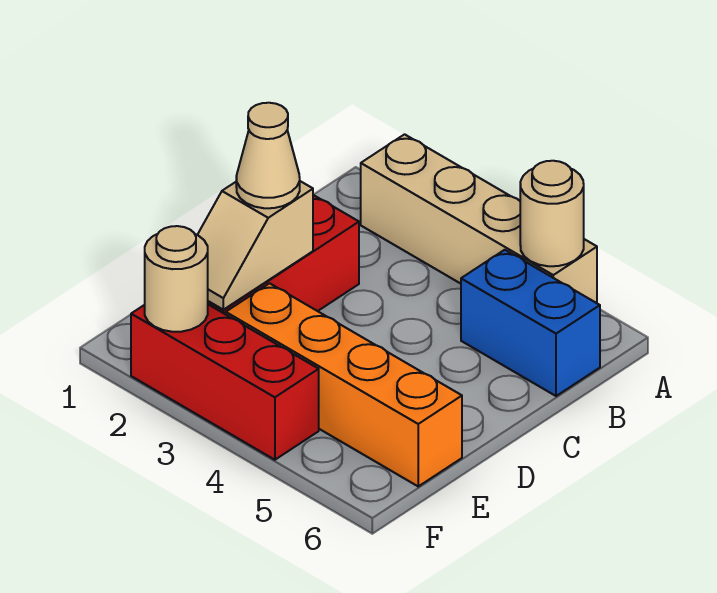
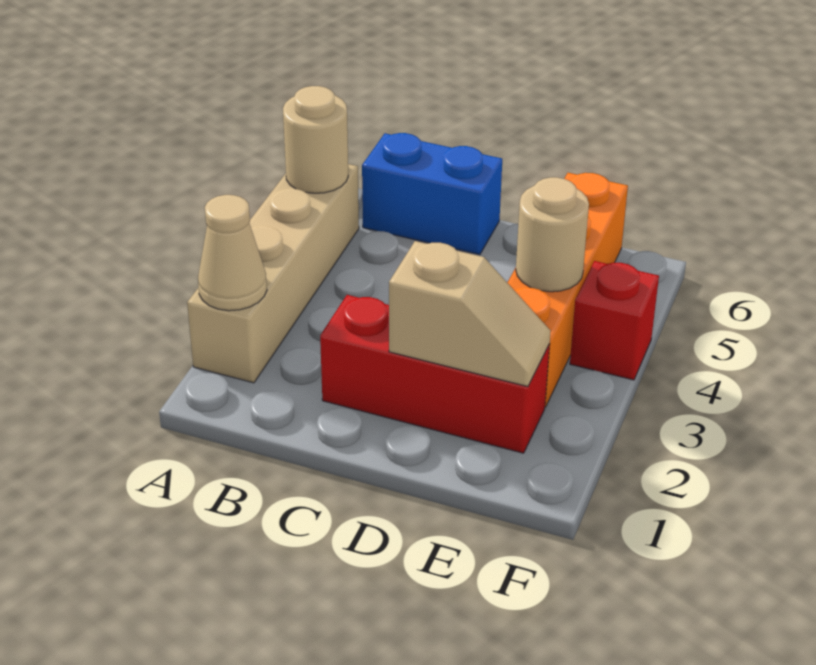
blue 1x2 brick [461,250,600,396] -> blue 1x2 brick turned to [362,133,502,255]
tan 1x1 cone [236,103,300,208] -> tan 1x1 cone moved to [198,195,267,311]
red 1x3 brick [131,305,319,460] -> red 1x1 brick [570,261,659,380]
tan 1x1 round brick [145,226,208,332] -> tan 1x1 round brick moved to [516,177,589,292]

